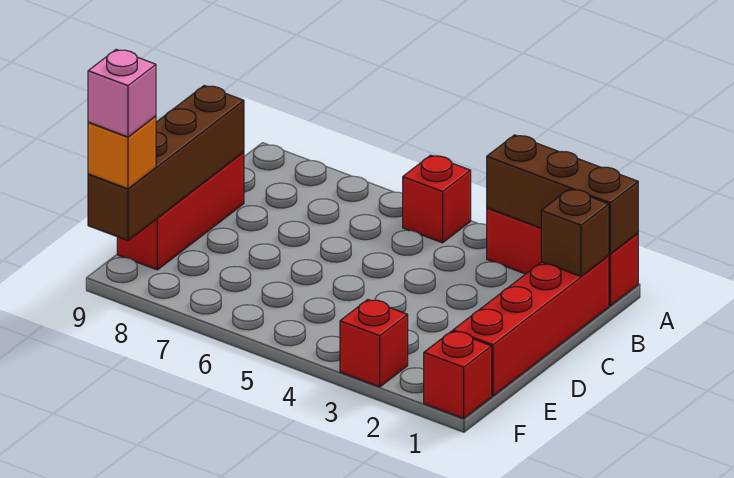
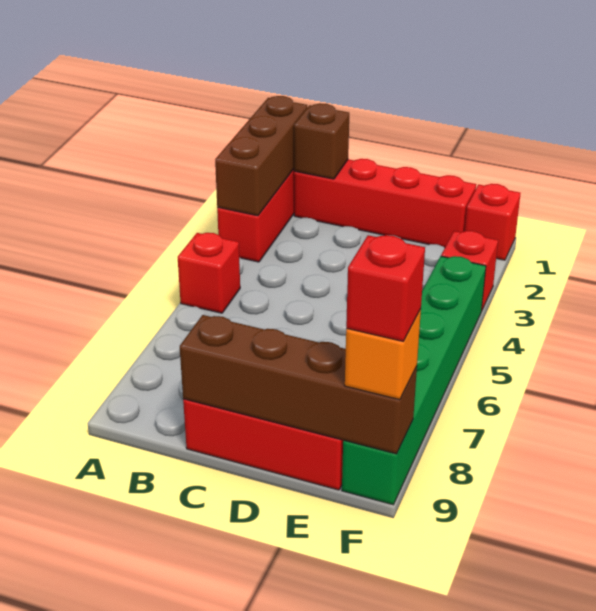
none -> green 1x6 brick [342,256,486,505]
pink 1x1 brick [88,50,156,137] -> red 1x1 brick [346,235,425,341]

